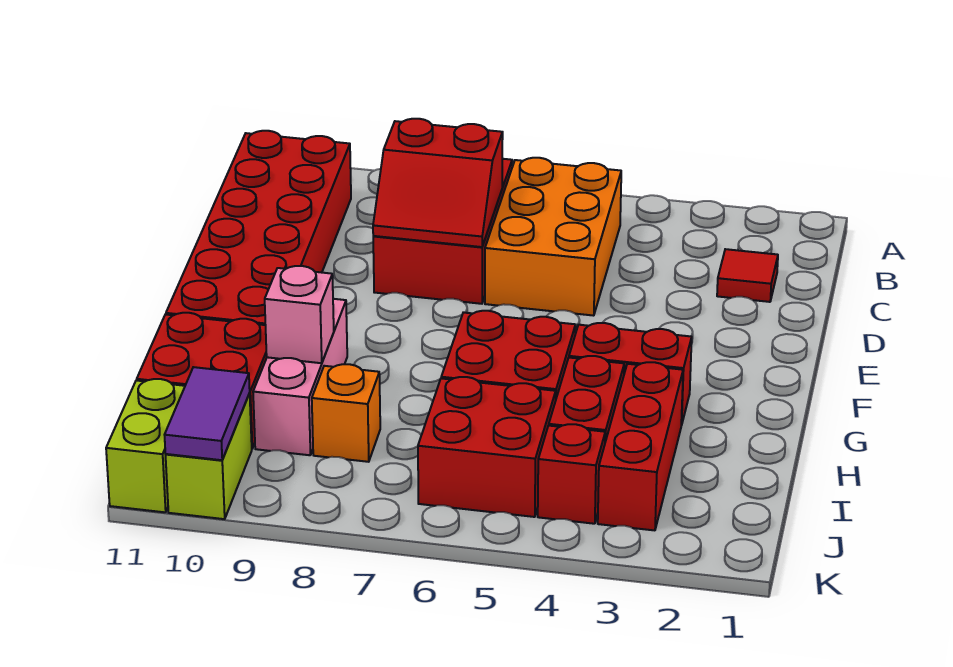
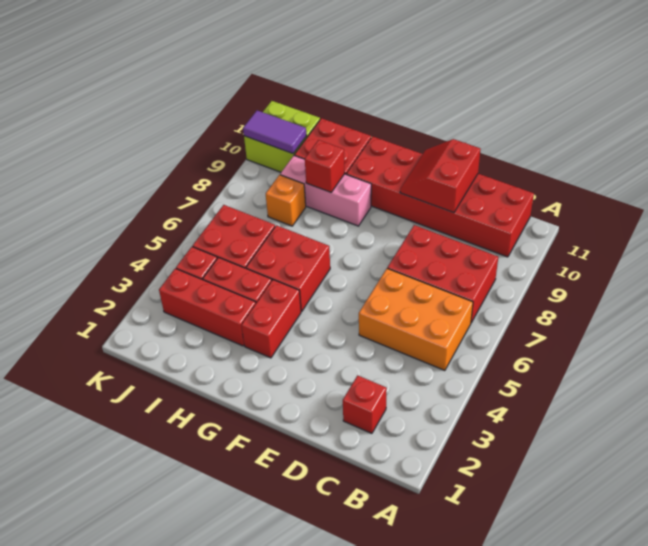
red 1x1 tile [717,249,778,302] -> red 1x1 brick [343,375,387,433]
red 2x2 slope [373,119,503,247] -> red 2x2 slope moved to [400,139,481,213]
pink 1x1 brick [265,266,334,363] -> red 1x1 brick [304,140,345,192]

